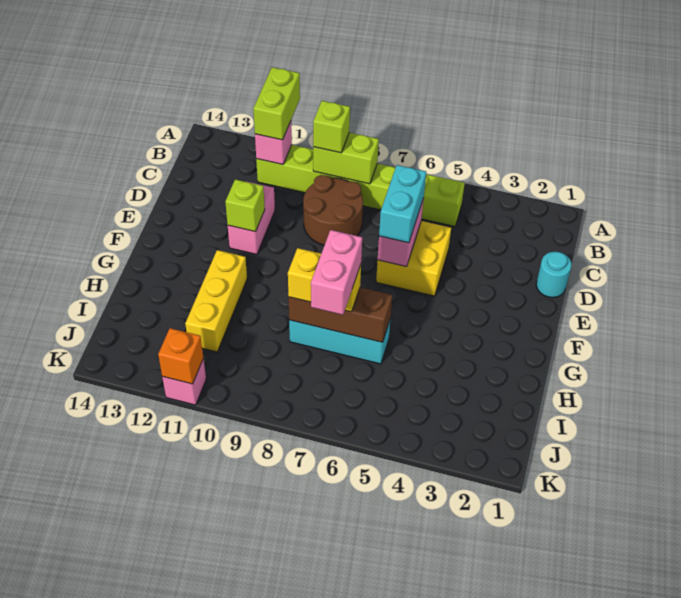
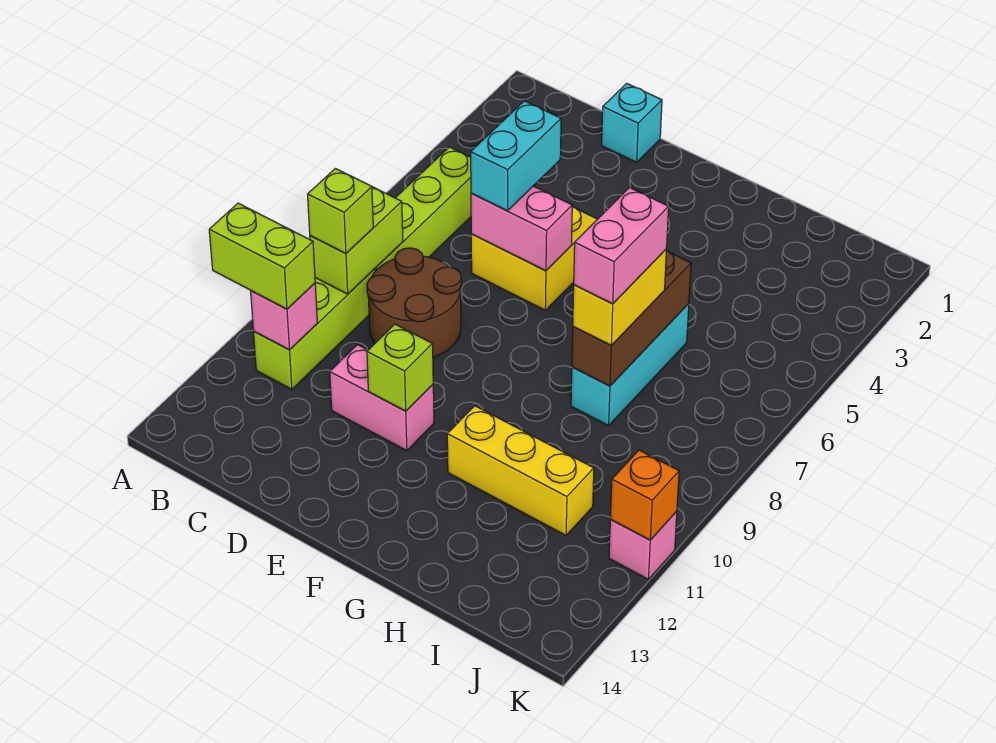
cyan 1x1 round brick [536,252,572,297] -> cyan 1x1 brick [602,83,662,162]
cyan 1x2 brick [379,165,426,243] -> cyan 1x2 brick turned to [471,101,561,211]
pink 1x2 brick [311,230,362,315] -> pink 1x2 brick turned to [574,188,669,304]

